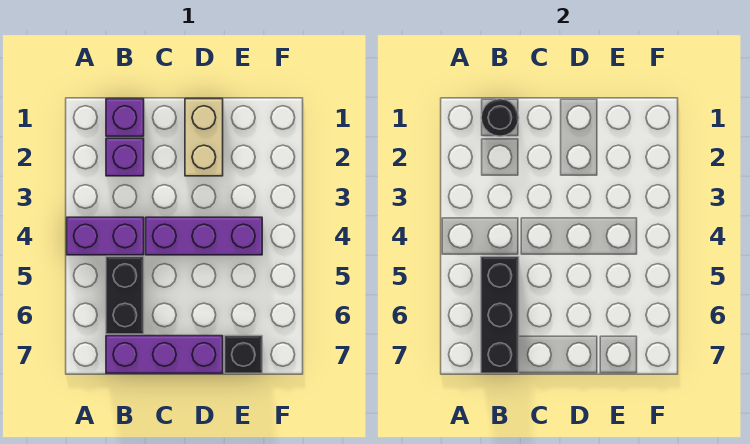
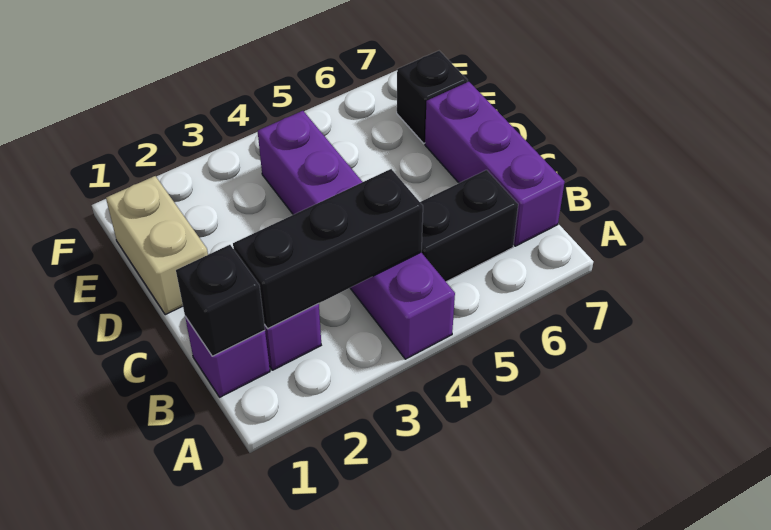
black 1x1 round brick [481,99,519,136] -> black 1x1 brick [176,245,265,356]
black 1x3 brick [481,257,519,373] -> black 1x3 brick moved to [233,169,423,329]
tan 1x2 brick [185,99,223,176] -> tan 1x2 brick turned to [106,176,208,315]

